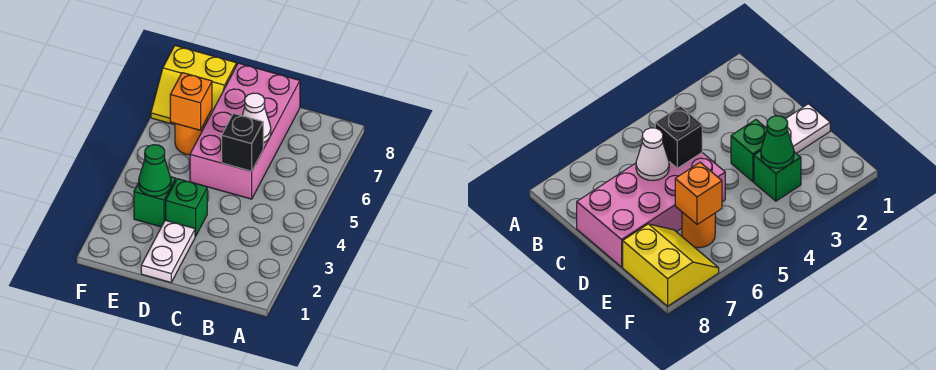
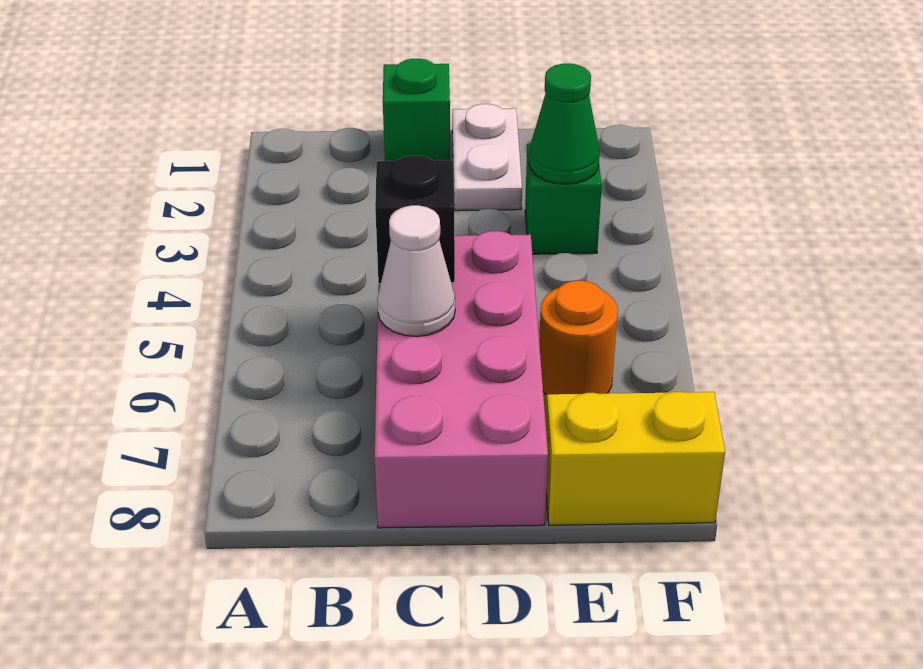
green 1x1 brick [166,179,207,236] -> green 1x1 brick moved to [383,59,450,161]
orange 1x1 brick [170,73,212,130] -> none

